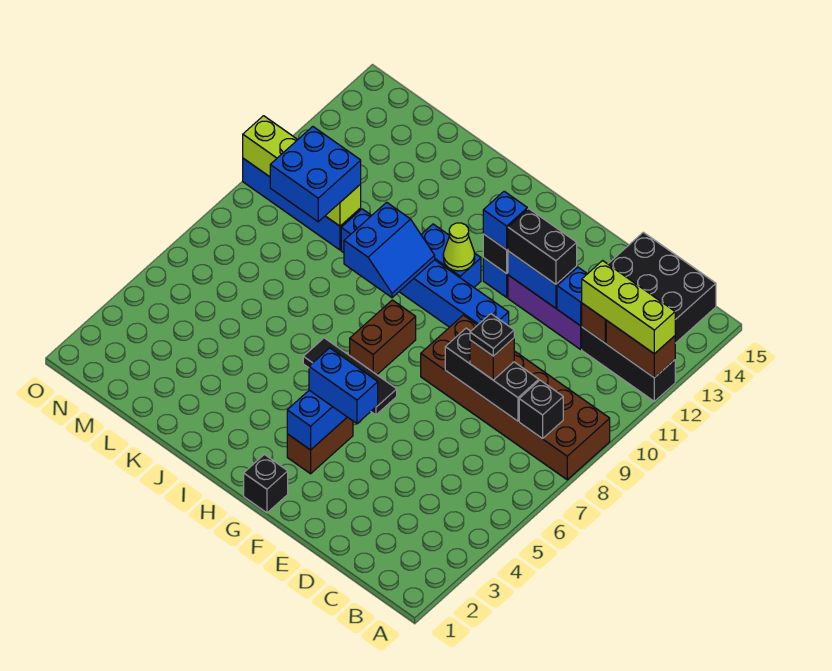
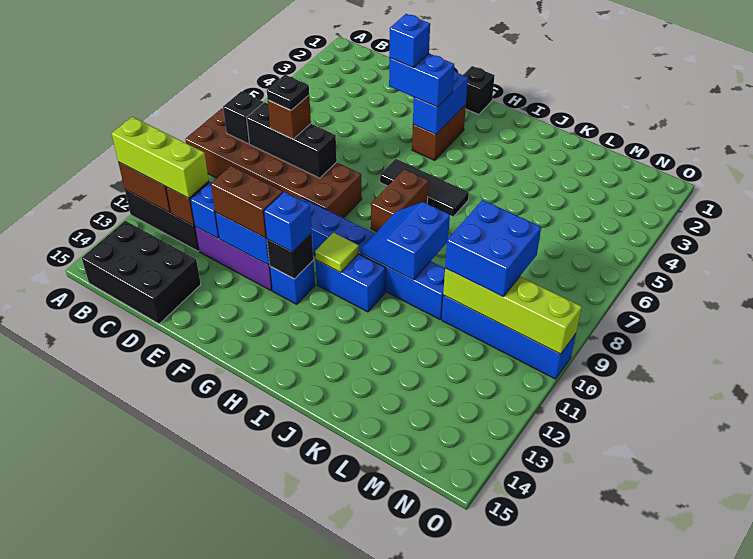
black 1x2 brick [508,209,577,284] -> brown 1x2 brick [211,166,283,238]
none -> blue 1x1 brick [389,14,430,68]
lime 1x1 cone [443,223,475,271] -> lime 1x1 tile [315,233,359,273]

